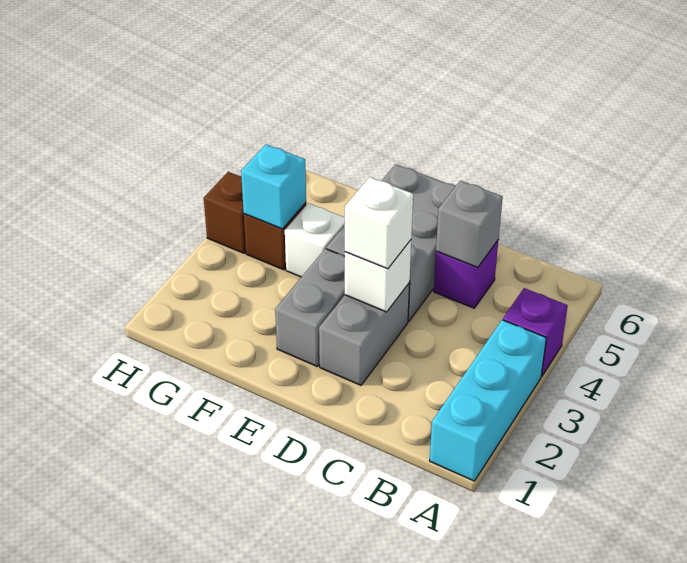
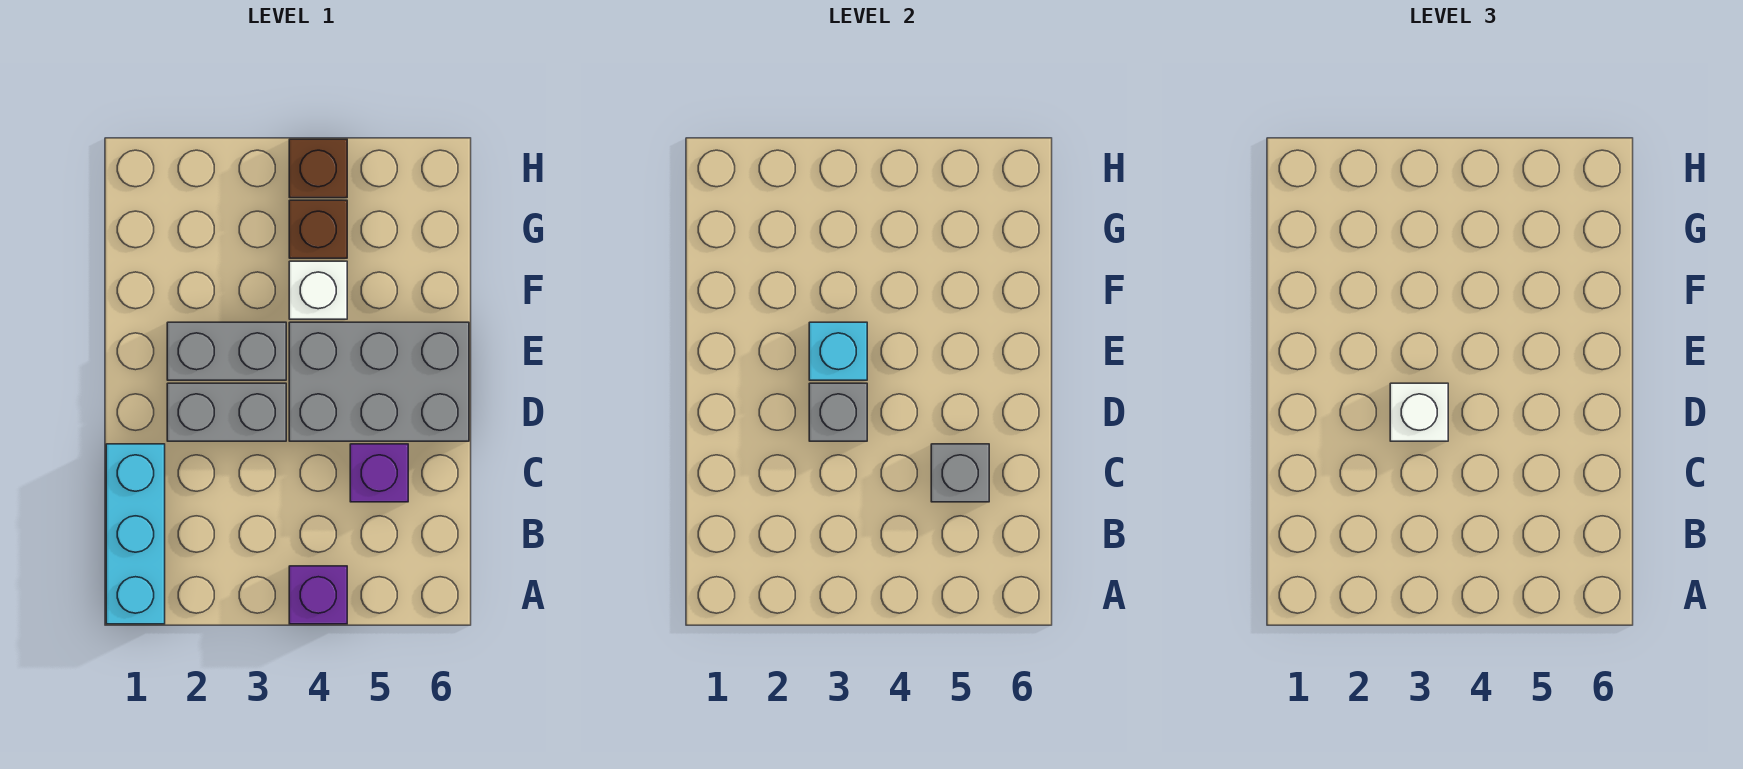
cyan 1x3 brick [430,320,546,481] -> cyan 1x3 brick turned to [106,444,165,624]
white 1x1 brick [344,240,411,312] -> grey 1x1 brick [809,383,867,441]
cyan 1x1 brick [241,144,306,229] -> cyan 1x1 brick moved to [809,322,867,380]

